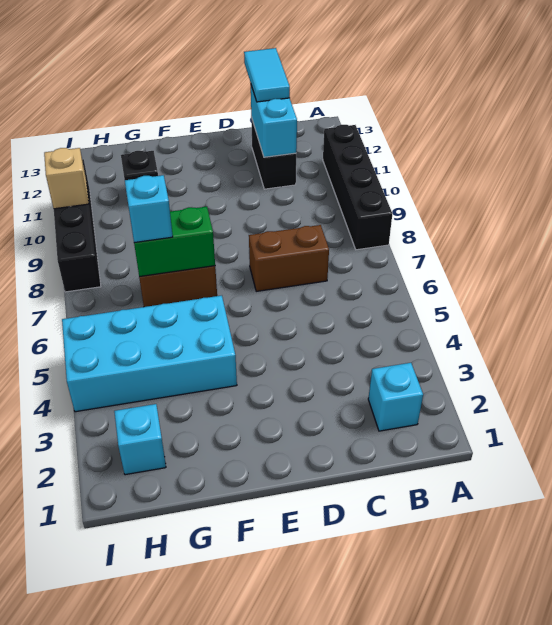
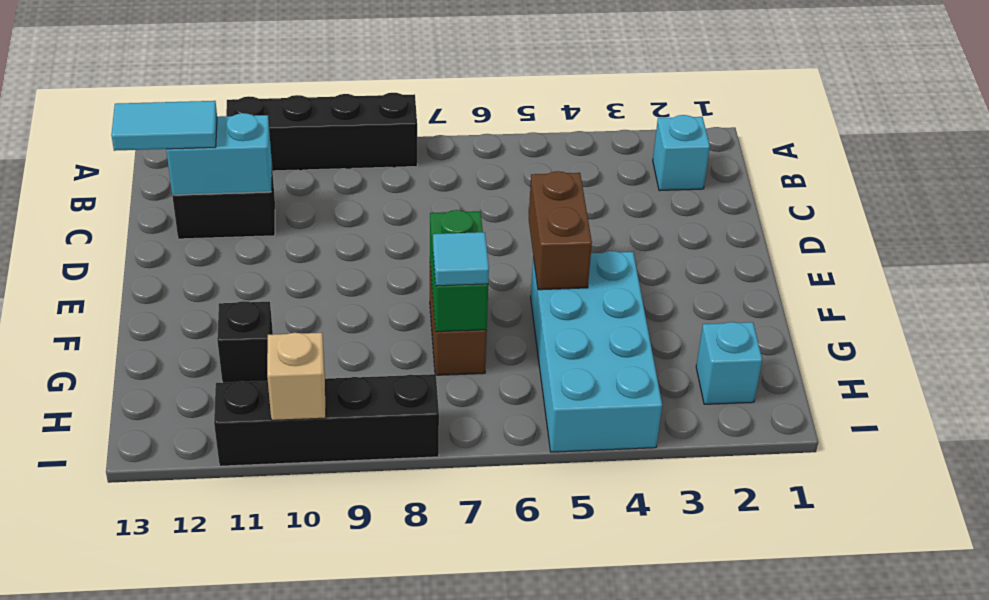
brown 1x2 brick [249,225,329,291] -> brown 1x2 brick moved to [529,171,592,290]
cyan 1x1 brick [125,175,173,243] -> cyan 1x1 tile [433,232,489,286]

